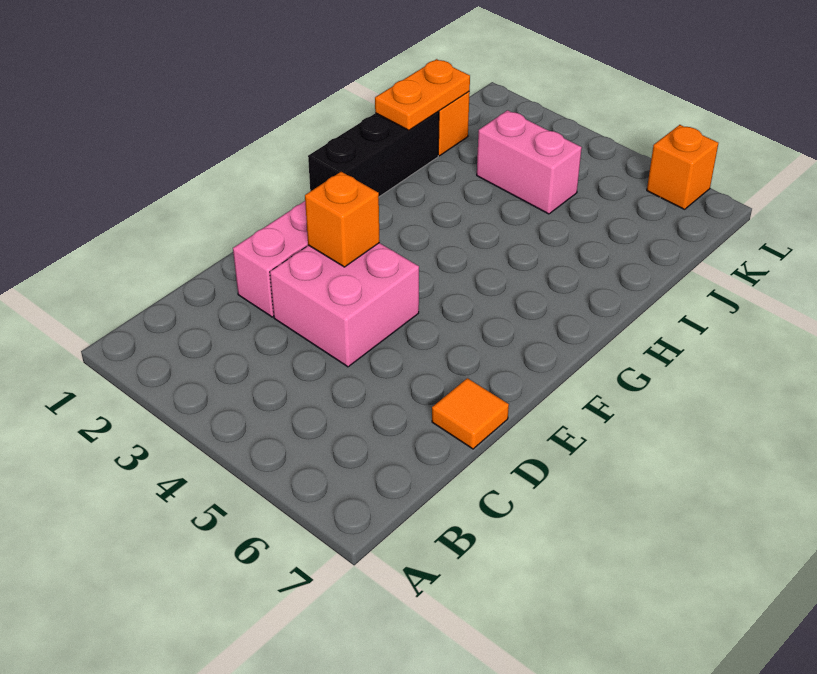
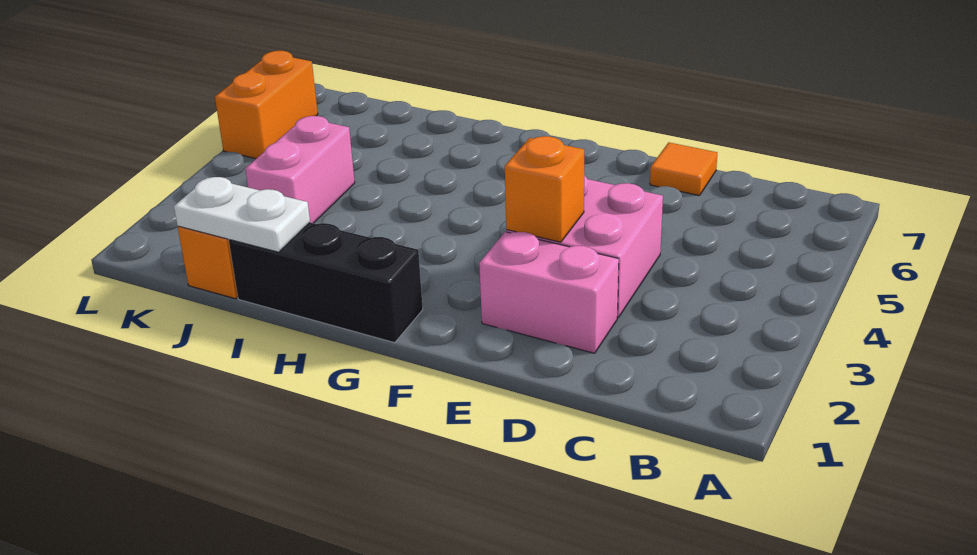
orange 1x2 plate [375,59,470,130] -> white 1x2 plate [174,177,310,252]
orange 1x1 brick [647,125,718,209] -> orange 1x2 brick [215,51,318,159]

